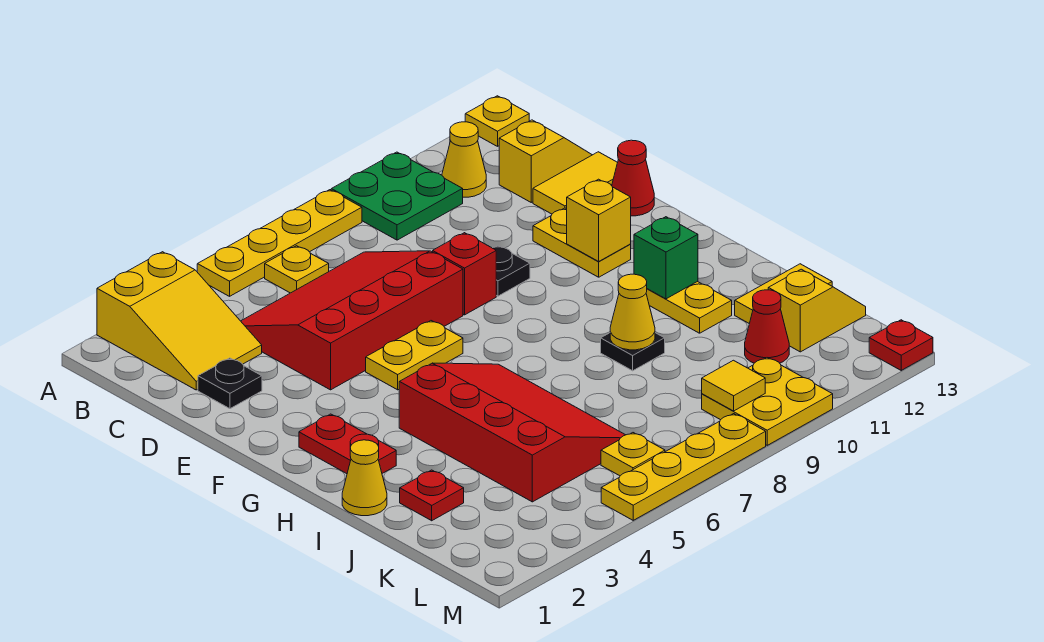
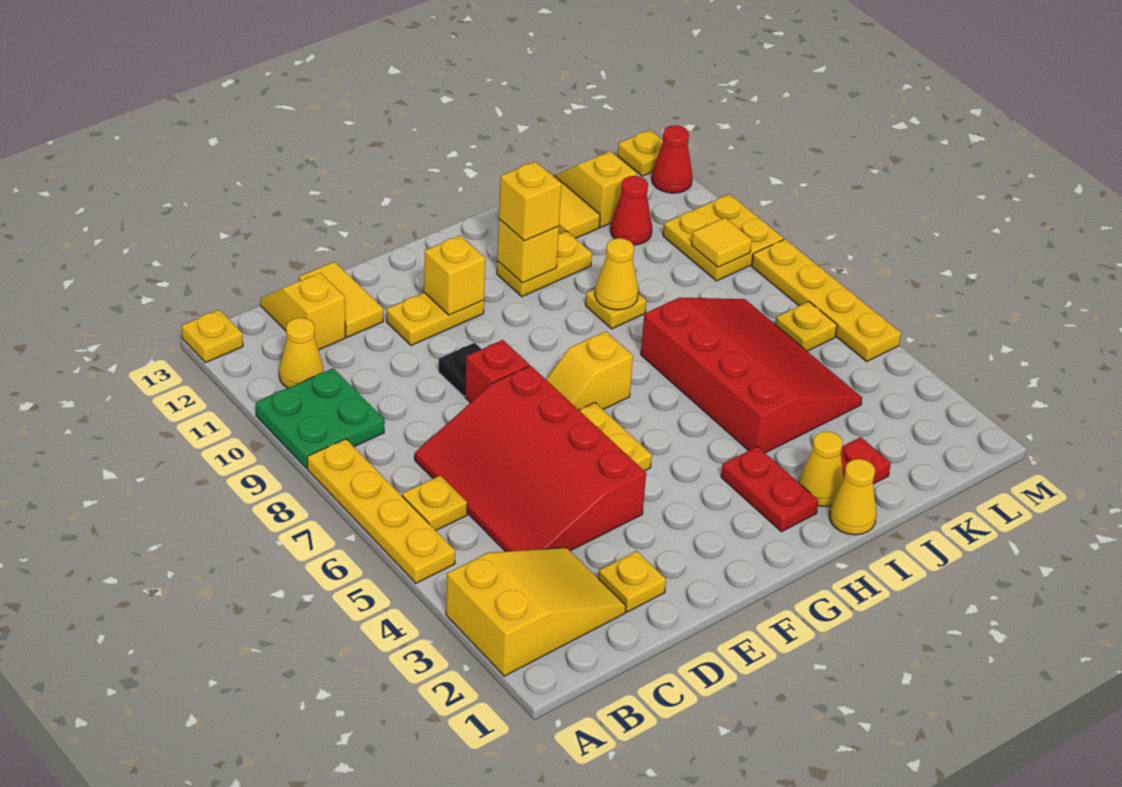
black 1x1 plate [198,358,262,409] -> yellow 1x1 plate [598,551,666,612]
red 1x1 cone [612,140,654,216] -> red 1x1 cone moved to [652,125,692,193]
none -> yellow 1x2 slope [546,331,633,410]
red 1x2 plate [299,414,396,474] -> red 1x2 plate turned to [721,446,818,532]
red 3x4 slope [399,363,625,502] -> red 3x4 slope turned to [641,297,862,453]
green 1x1 brick [634,217,698,299] -> yellow 1x1 brick [497,219,559,283]
none -> yellow 1x1 brick [499,162,561,241]
none -> yellow 1x1 cone [799,431,844,506]
black 1x1 plate [601,333,665,371] -> yellow 1x1 plate [586,289,646,329]
red 1x1 plate [869,320,933,370] -> yellow 1x1 plate [618,130,663,176]

